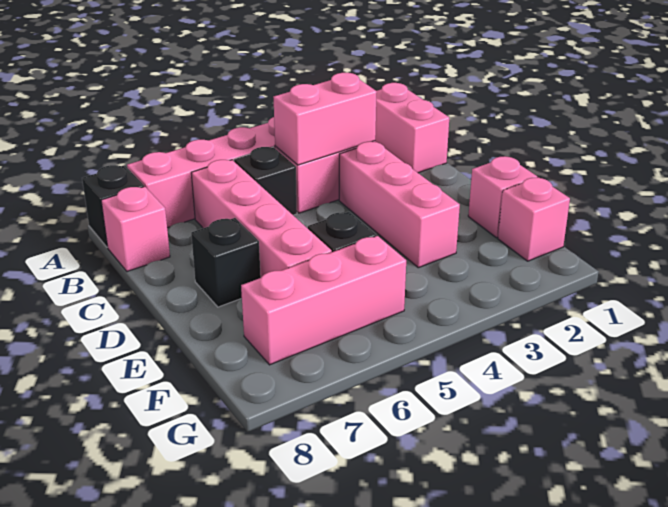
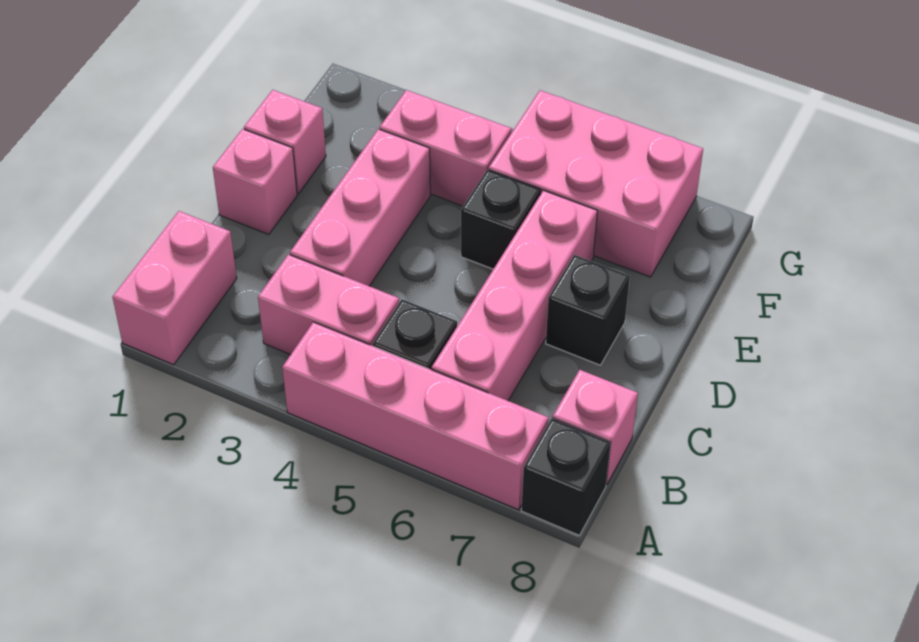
pink 1x2 brick [273,73,377,165] -> pink 1x2 brick moved to [380,90,511,206]
pink 1x1 brick [498,177,570,261] -> pink 1x1 brick moved to [213,129,297,235]
pink 1x3 brick [241,236,406,365] -> pink 2x3 brick [489,90,703,277]

